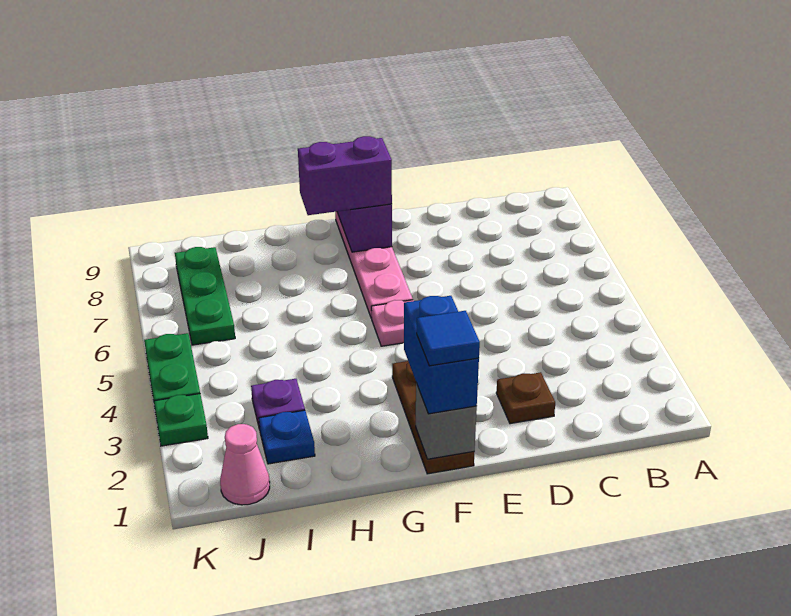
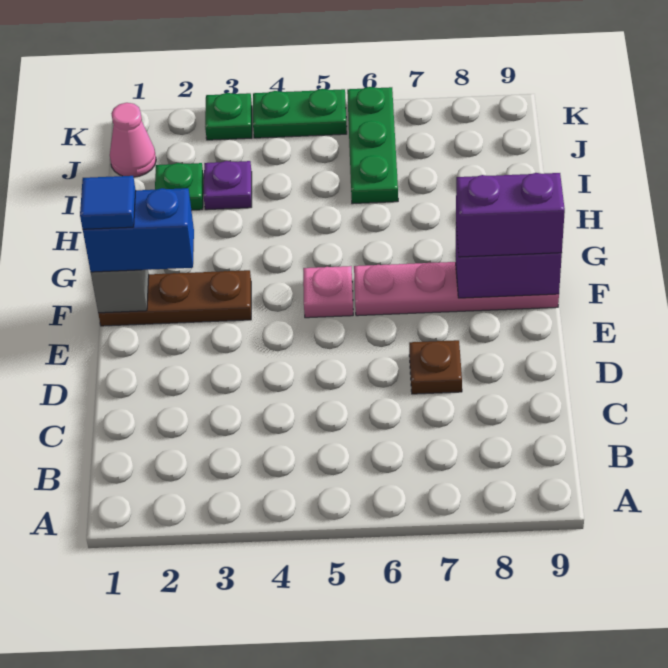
brown 1x1 plate [496,372,555,424] -> brown 1x1 plate moved to [409,340,462,394]
purple 1x2 brick [298,136,392,215] -> purple 1x2 brick turned to [456,173,565,257]
blue 1x1 plate [259,410,315,464] -> green 1x1 plate [155,163,204,210]
green 1x3 plate [175,247,235,345] -> green 1x3 plate turned to [347,87,398,204]

